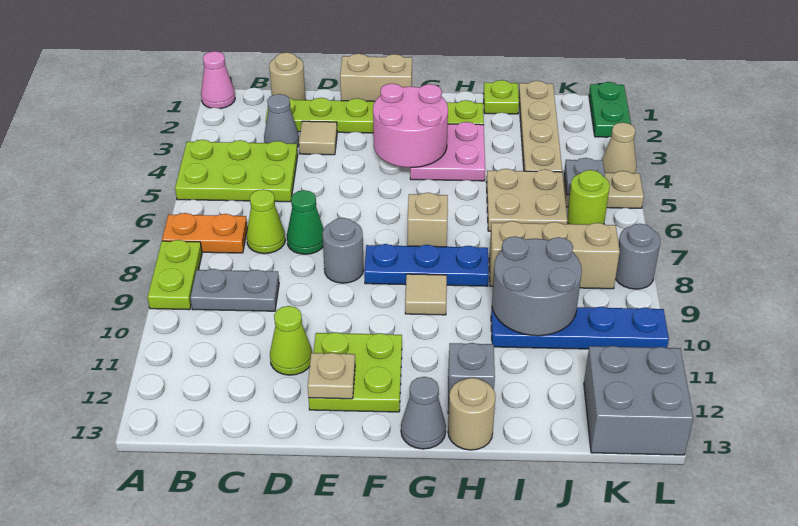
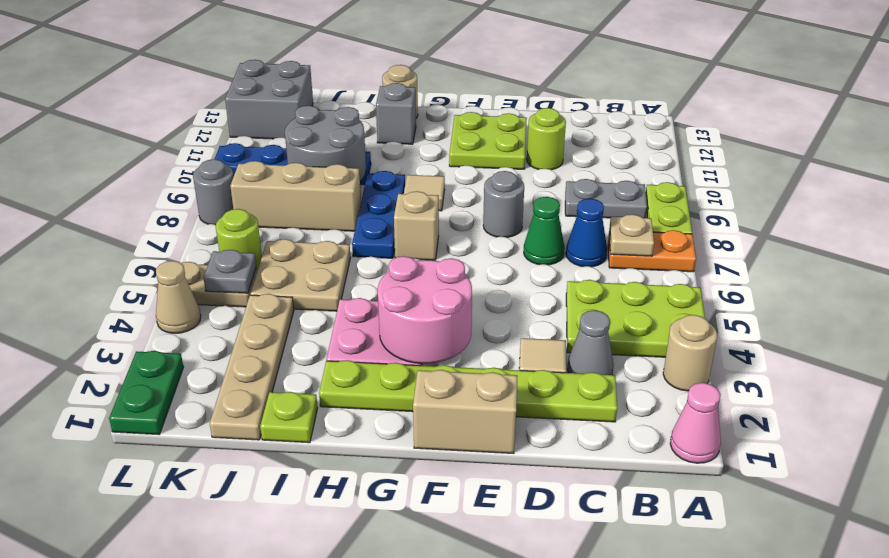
tan 1x1 round brick [269,52,306,100] -> tan 1x1 round brick moved to [663,315,717,391]
lime 1x1 cone [246,189,285,254] -> blue 1x1 cone [566,199,607,267]
lime 1x1 cone [270,306,312,375] -> lime 1x1 round brick [527,108,566,170]
tan 1x1 plate [308,353,355,399] -> tan 1x1 plate moved to [609,214,654,256]
blue 1x3 plate [364,244,489,286] -> blue 1x3 plate turned to [352,171,405,258]
grey 1x1 cone [401,377,446,449] -> none

